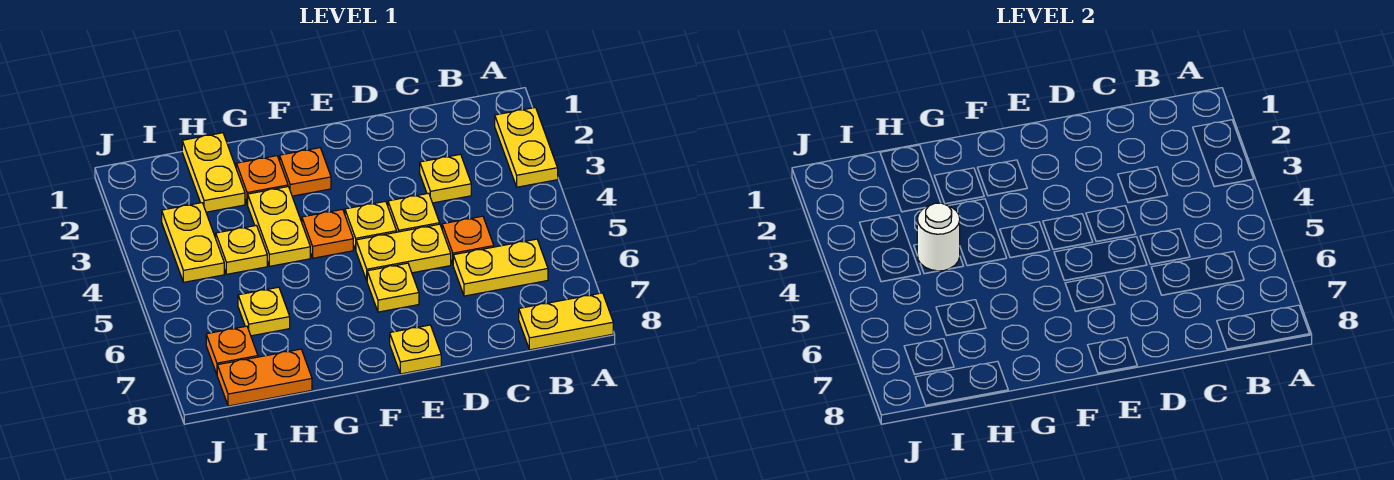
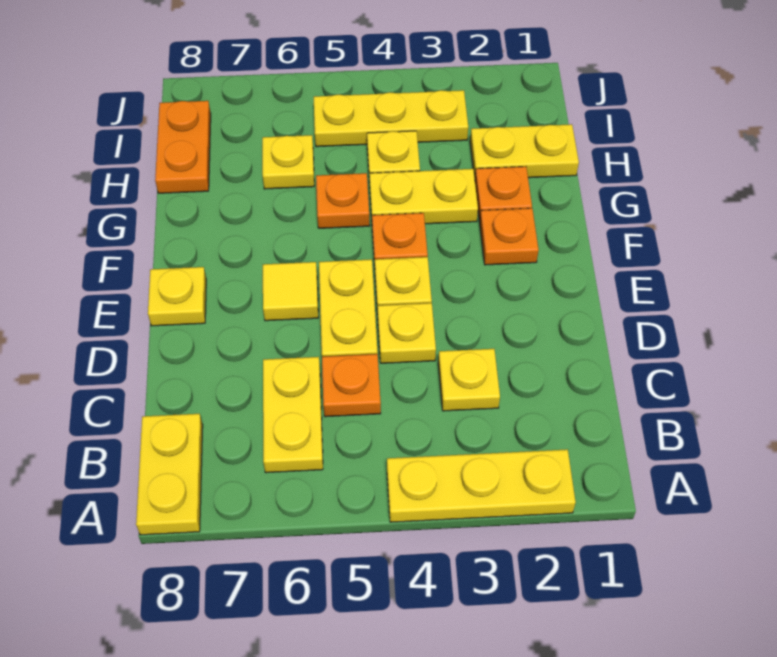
yellow 1x2 plate [495,107,558,187] -> yellow 1x3 plate [387,449,576,522]
yellow 1x1 plate [367,263,419,312] -> yellow 1x1 tile [263,262,318,321]
white 1x1 round brick [917,203,960,271] -> none
yellow 1x2 plate [162,203,224,282] -> yellow 1x3 plate [314,90,468,147]
orange 1x1 plate [206,326,258,374] -> orange 1x1 plate moved to [316,173,370,228]

